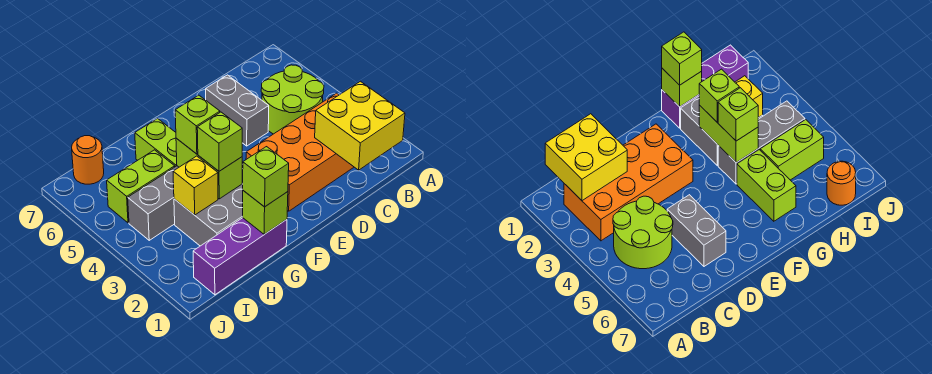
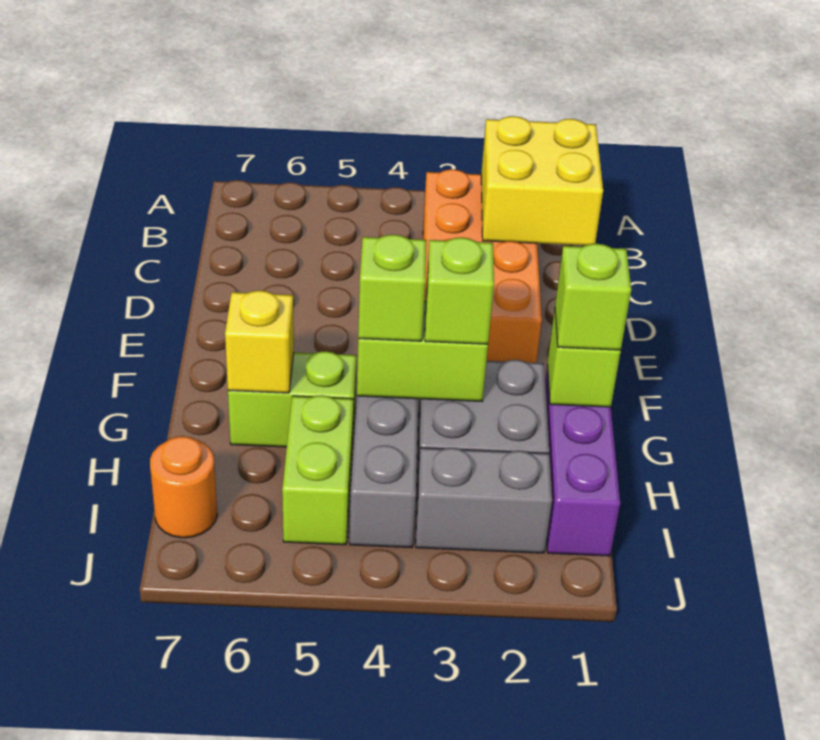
lime 2x2 round brick [261,65,324,134] -> none
grey 1x2 brick [206,75,269,146] -> grey 1x2 brick moved to [416,448,552,553]
yellow 1x1 brick [173,156,218,215] -> yellow 1x1 brick moved to [225,291,294,393]

